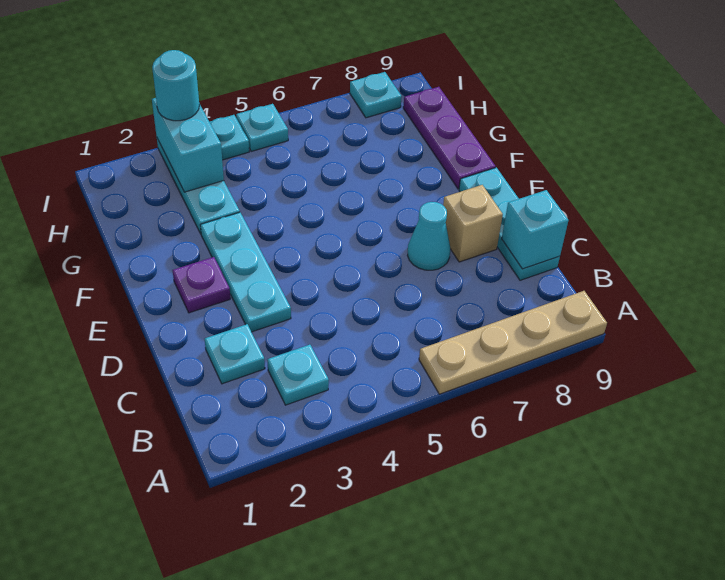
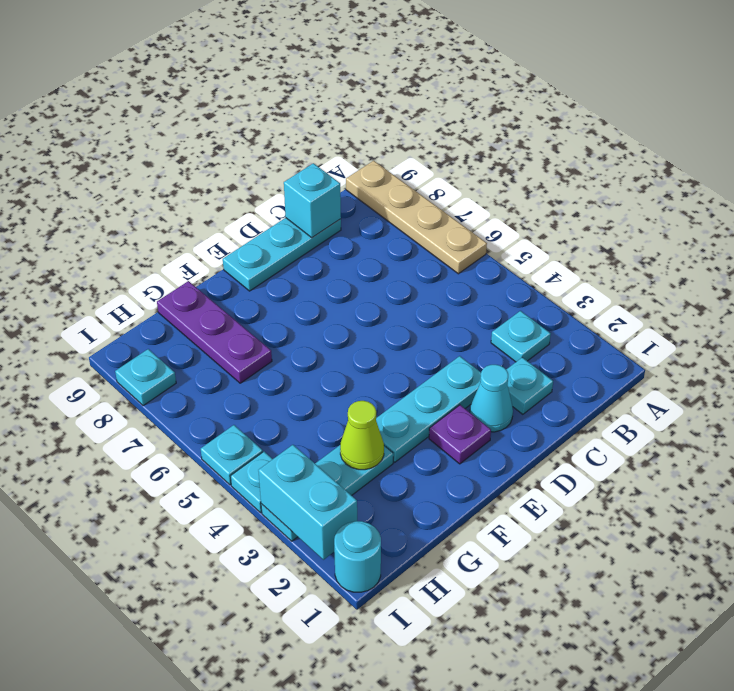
cyan 1x1 cone [408,202,450,270] -> cyan 1x1 cone moved to [470,365,513,432]
tan 1x1 brick [443,185,503,262] -> none
purple 1x3 plate [403,87,496,189] -> purple 1x3 plate turned to [157,281,272,383]
none -> lime 1x1 cone [340,401,384,470]
cyan 1x2 brick [152,98,224,192] -> cyan 1x2 brick turned to [258,445,357,560]
cyan 1x1 round brick [152,50,199,121] -> cyan 1x1 round brick moved to [334,521,381,592]

